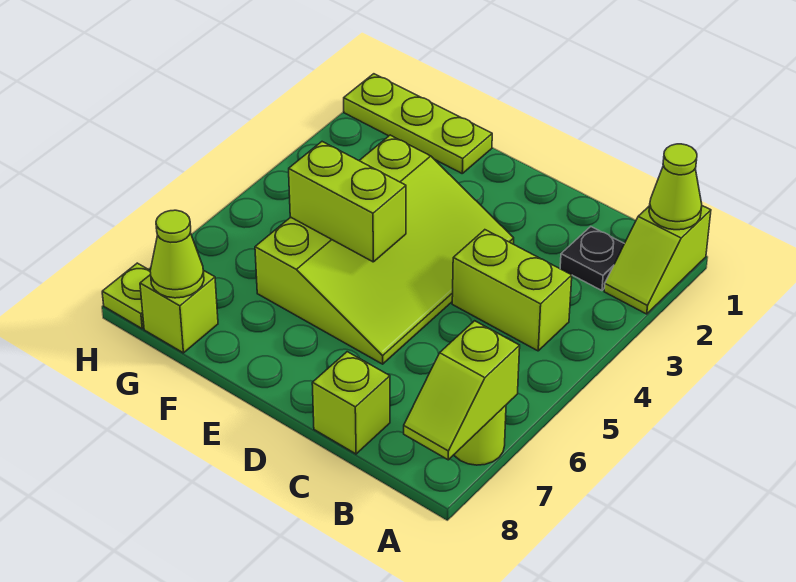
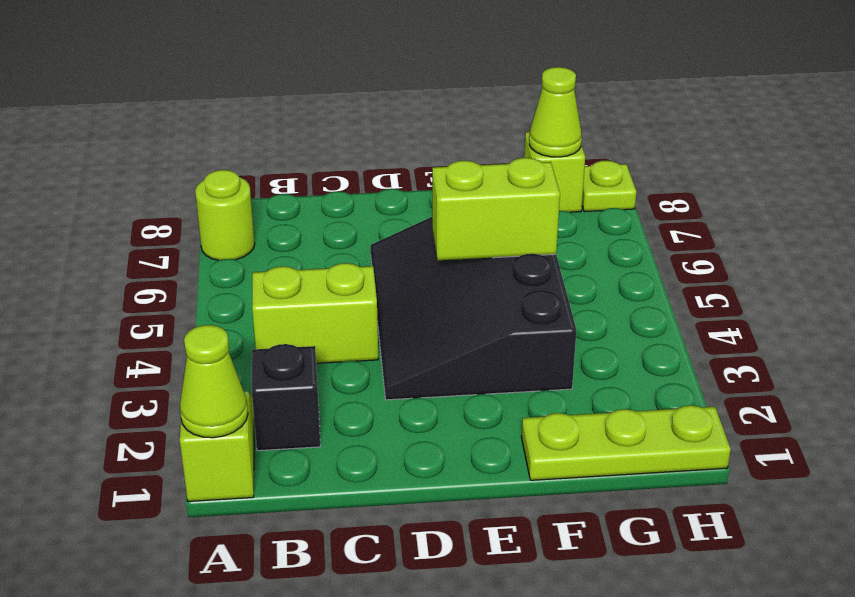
lime 1x2 slope [404,321,520,460] -> none
black 1x1 plate [560,227,624,291] -> black 1x1 brick [252,344,320,451]
lime 1x1 brick [312,352,390,454] -> none
lime 3x4 slope [255,135,514,364] -> black 3x4 slope [371,217,576,400]

